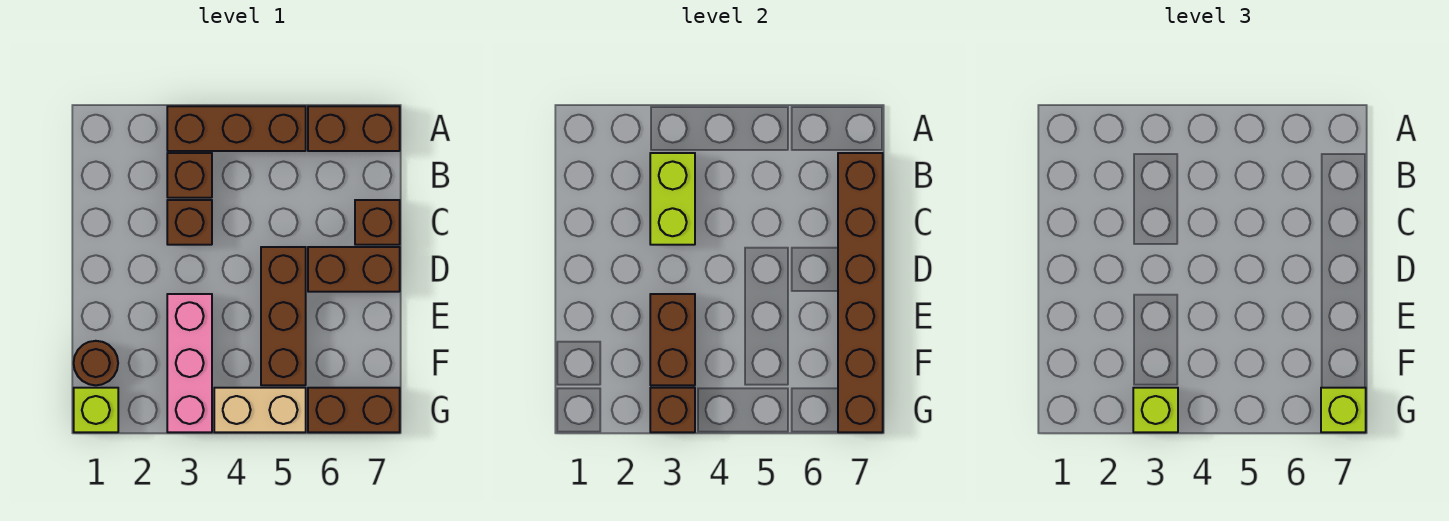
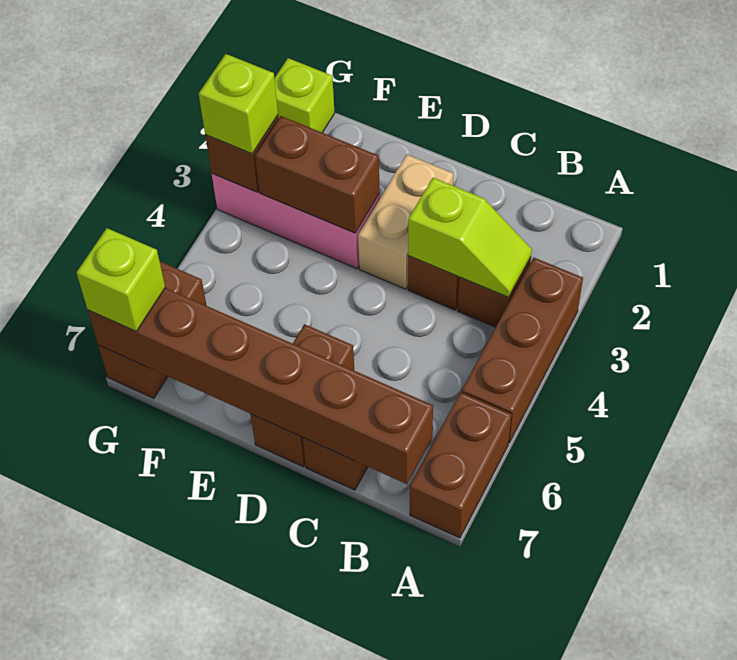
lime 1x2 brick [650,153,695,245] -> lime 1x2 slope [408,178,532,297]
brown 1x3 brick [261,247,306,385] -> none
brown 1x1 round brick [74,341,118,385] -> none
tan 1x2 brick [214,388,306,432] -> tan 1x2 brick moved to [358,154,453,289]

